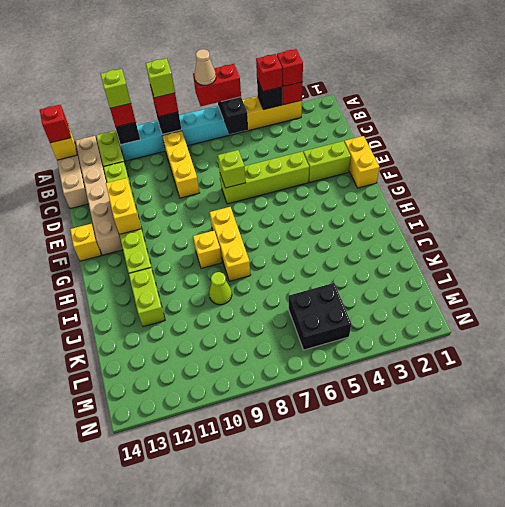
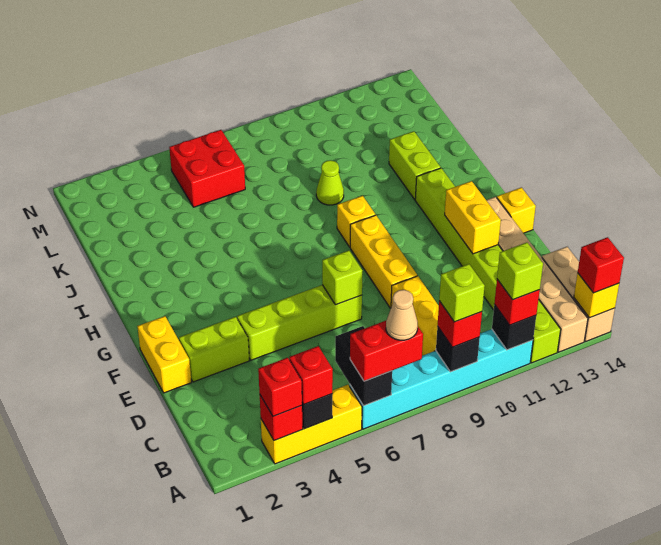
yellow 1x3 brick [210,207,250,281] -> yellow 1x3 brick moved to [350,215,417,308]
black 2x2 brick [288,283,351,350] -> red 2x2 brick [169,130,245,207]

